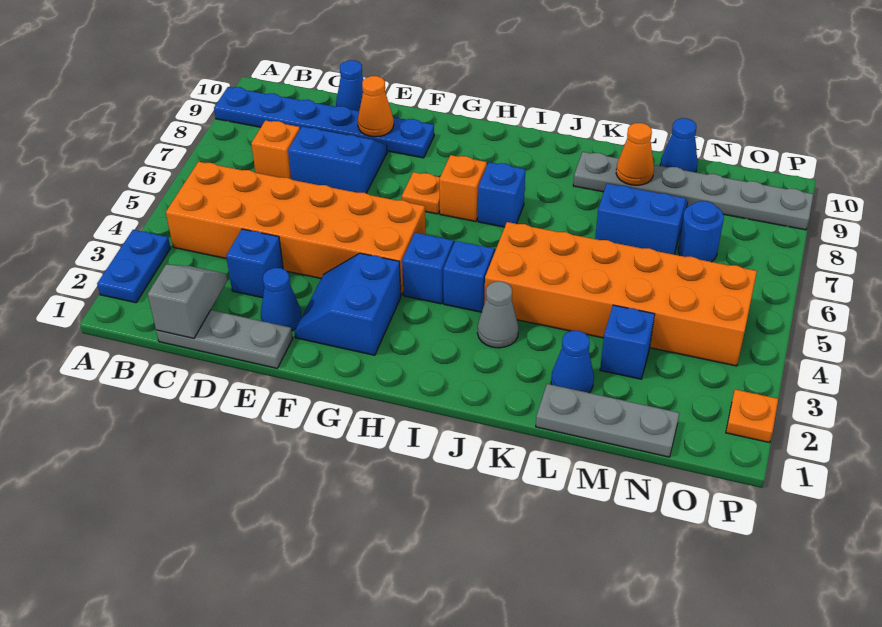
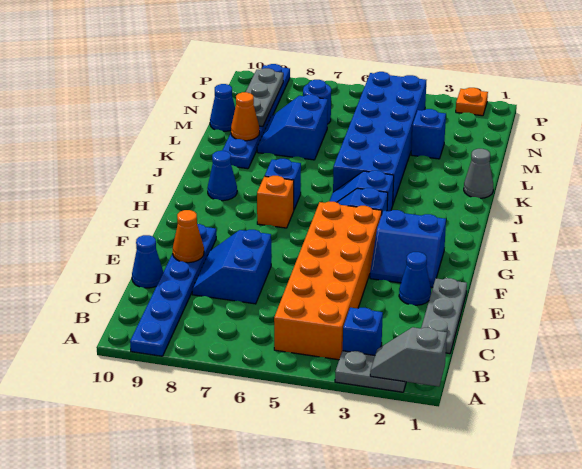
blue 1x2 plate [97,230,170,303] -> grey 1x2 plate [335,351,406,392]
grey 1x2 slope [148,265,228,338] -> grey 1x2 slope moved to [370,327,447,387]
orange 1x1 brick [251,120,300,179] -> none
blue 1x1 brick [226,229,283,298] -> blue 1x1 brick moved to [343,308,383,355]
orange 1x1 plate [402,172,440,214] -> none
grey 1x1 cone [478,281,519,348] -> grey 1x1 cone moved to [464,149,493,198]
orange 2x6 brick [484,222,757,366] -> blue 2x6 brick [333,72,426,203]
grey 1x6 plate [573,152,813,230] -> blue 1x6 plate [222,64,290,169]
grey 1x3 plate [536,384,679,457] -> grey 1x3 plate moved to [246,68,283,127]
blue 1x1 cone [551,331,594,393] -> blue 1x1 cone moved to [207,151,237,201]

